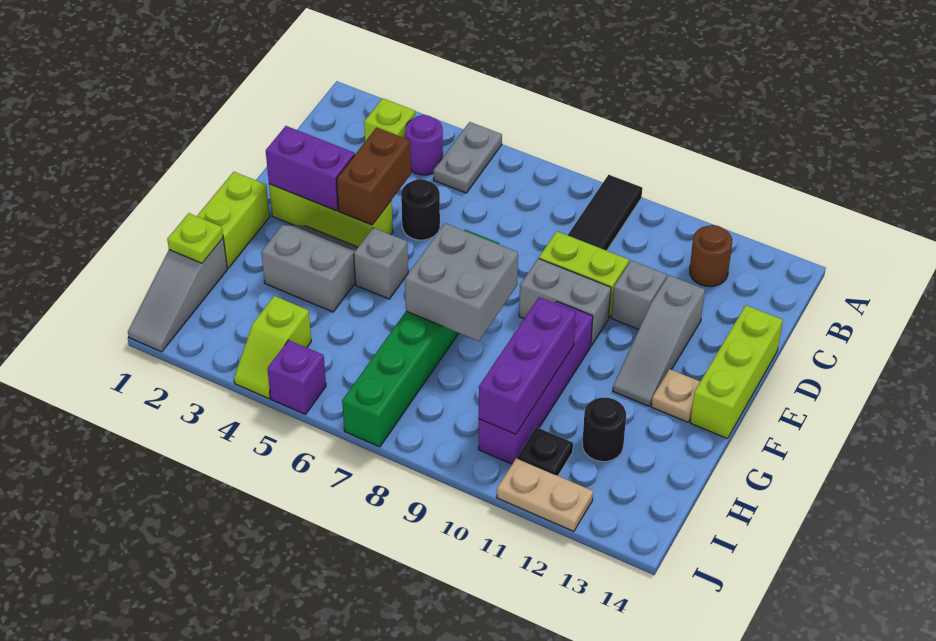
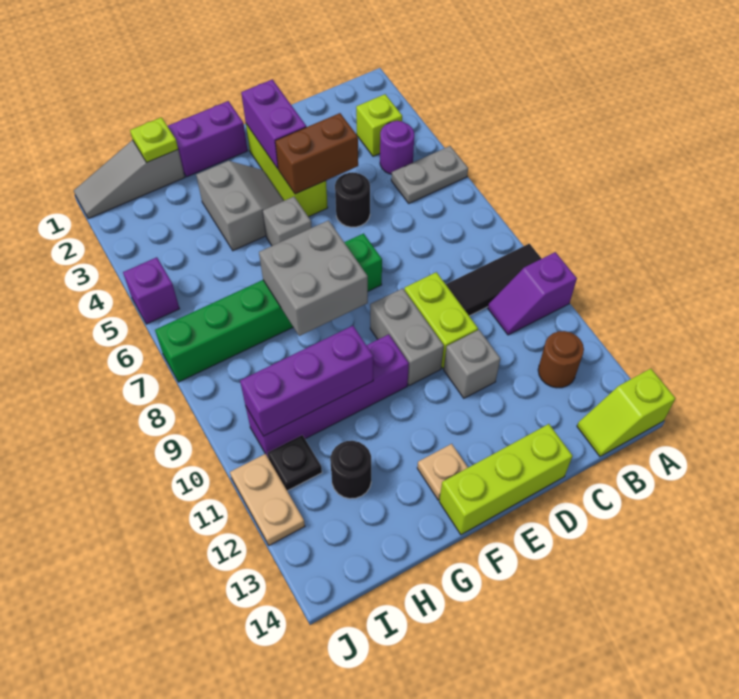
none -> purple 1x2 slope [488,252,577,335]
grey 1x3 slope [613,275,705,406] -> none
lime 1x2 brick [197,172,270,268] -> purple 1x2 brick [168,101,248,177]
lime 1x2 slope [234,296,311,398] -> lime 1x2 slope moved to [577,369,676,456]

